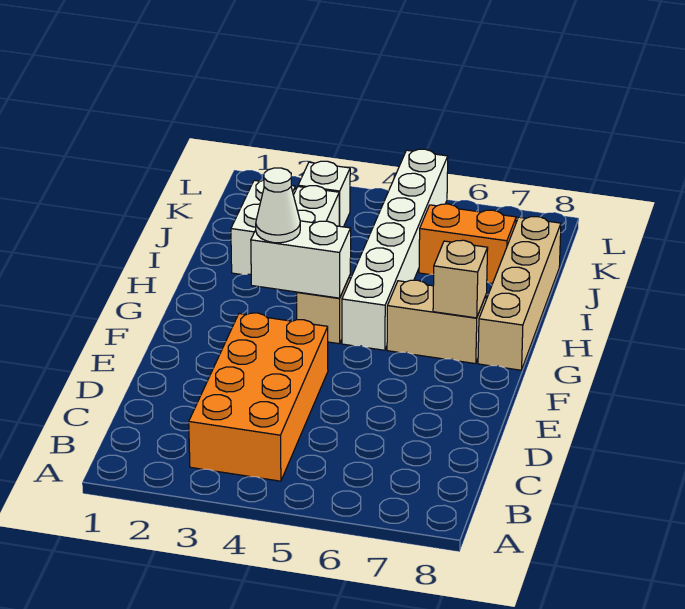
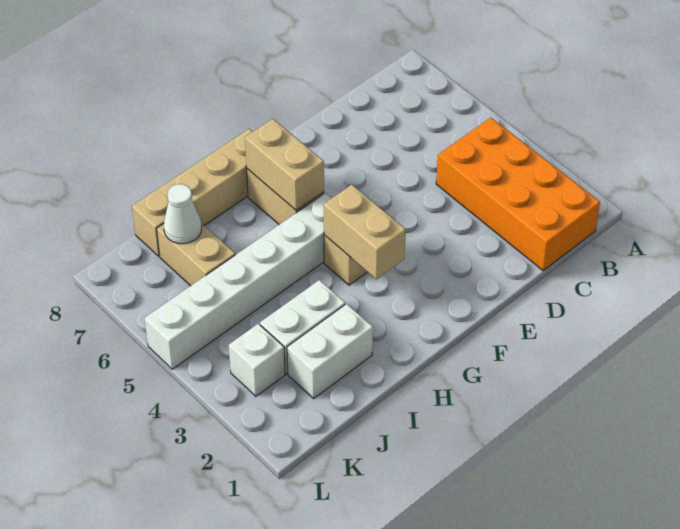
orange 2x4 brick [189,313,328,481] -> orange 2x4 brick turned to [436,118,600,271]
white 1x2 brick [251,221,351,298] -> tan 1x2 brick [324,185,406,279]
white 1x1 cone [256,168,300,243] -> white 1x1 cone moved to [164,184,202,244]
tan 1x1 brick [433,240,488,318] -> tan 1x2 brick [245,119,324,211]
orange 1x2 brick [419,204,516,284] -> tan 1x2 brick [157,223,235,286]

